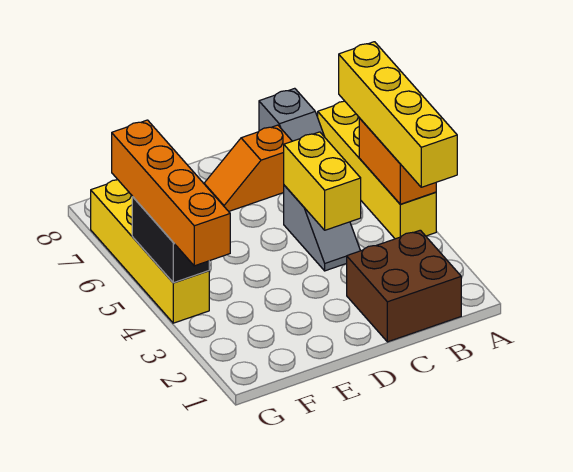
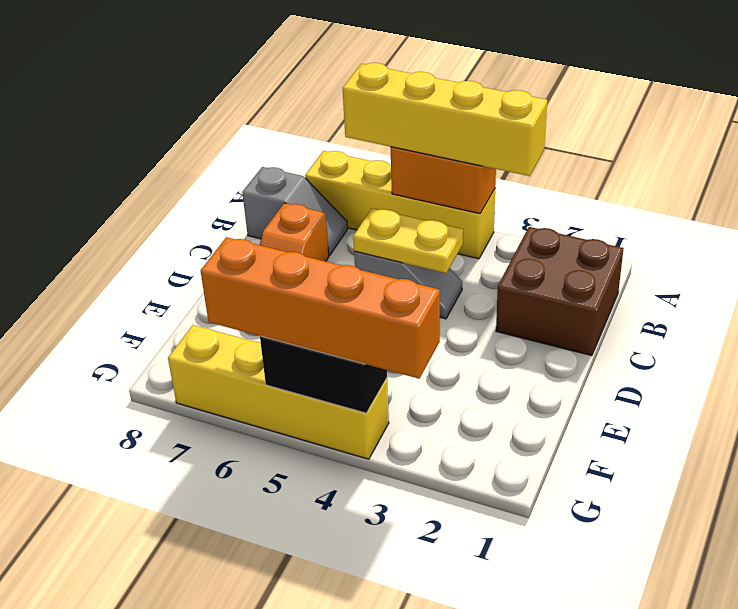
yellow 1x2 brick [284,132,361,230] -> yellow 1x2 plate [353,208,463,273]

